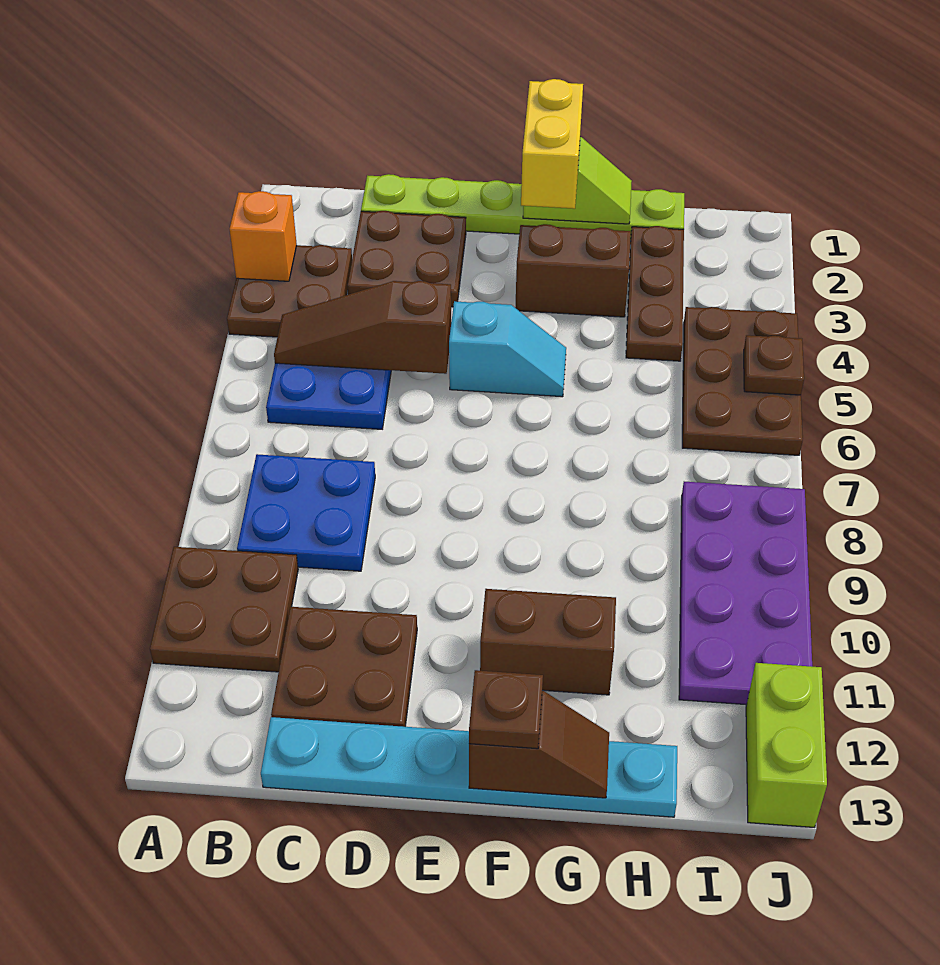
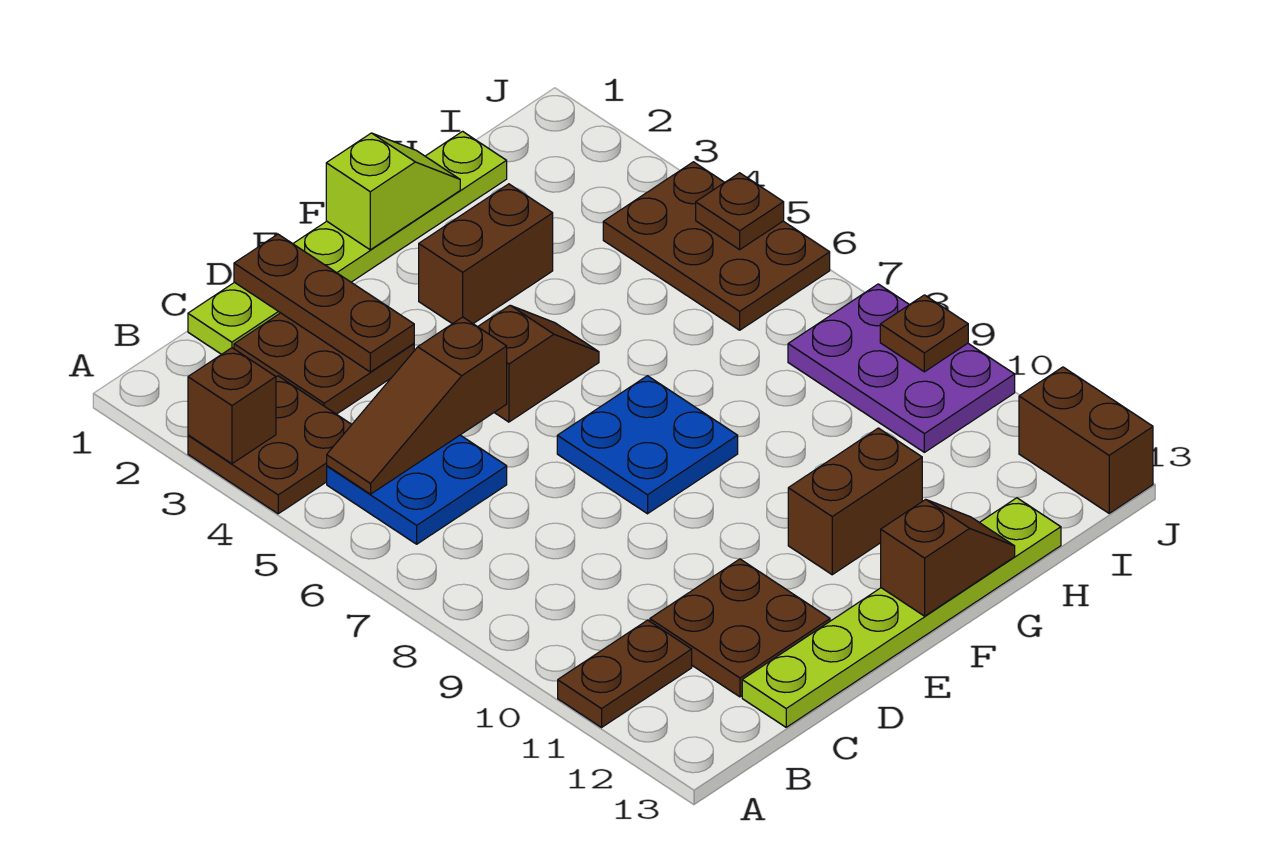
orange 1x1 brick [230,191,297,281] -> brown 1x1 brick [188,348,276,464]
brown 2x2 plate [150,547,298,672] -> brown 1x2 plate [558,620,692,727]
blue 2x2 plate [237,454,375,571] -> blue 2x2 plate moved to [557,376,738,514]
cyan 1x6 plate [261,717,677,817] -> lime 1x6 plate [742,498,1061,727]
cyan 1x2 slope [449,301,566,397] -> brown 1x2 slope [478,306,599,422]
yellow 1x2 brick [521,79,583,209] -> none
brown 1x1 plate [469,670,543,749] -> brown 1x1 plate moved to [880,295,968,372]
brown 1x3 plate [626,226,684,361] -> brown 1x3 plate moved to [234,234,414,372]
purple 2x4 plate [679,482,812,705] -> purple 2x3 plate [788,284,1015,452]
lime 1x2 brick [746,663,827,827] -> brown 1x2 brick [1019,367,1153,513]

